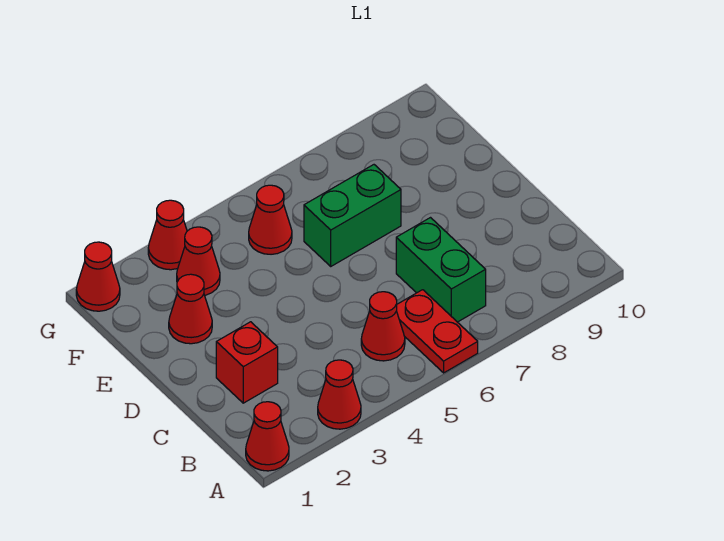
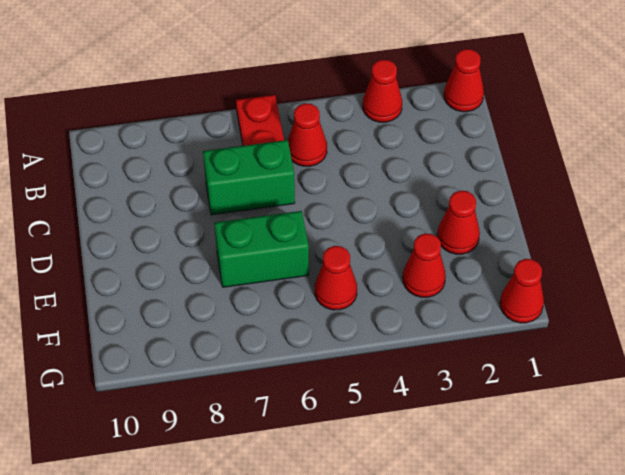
green 1x2 brick [396,218,486,322] -> green 1x2 brick turned to [203,140,295,215]
red 1x1 brick [216,322,278,403] -> none
red 1x1 cone [148,200,187,270] -> none

